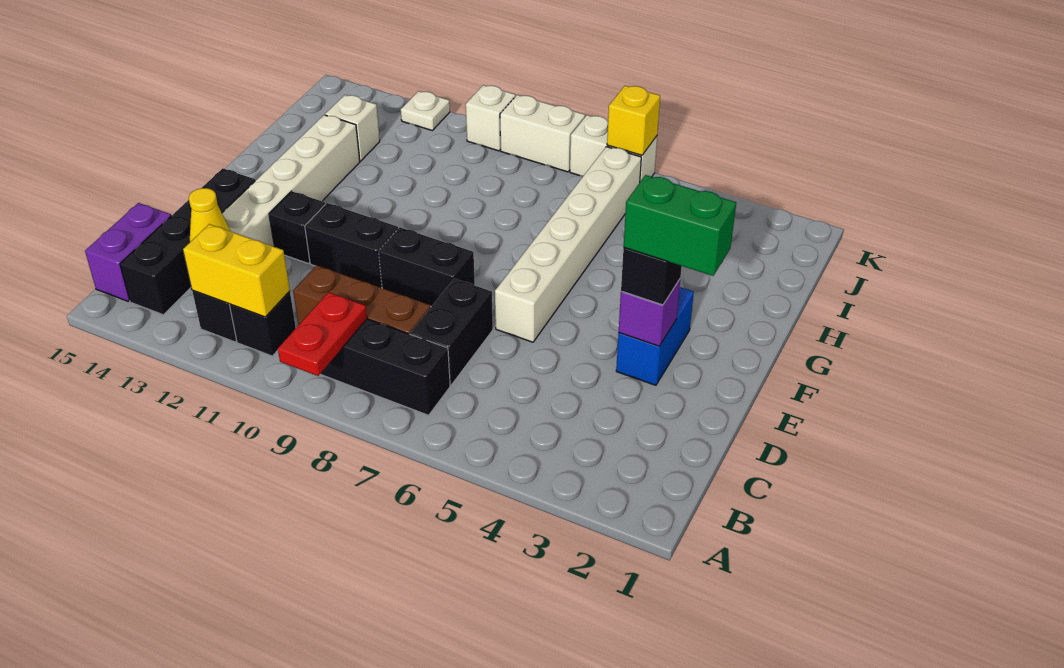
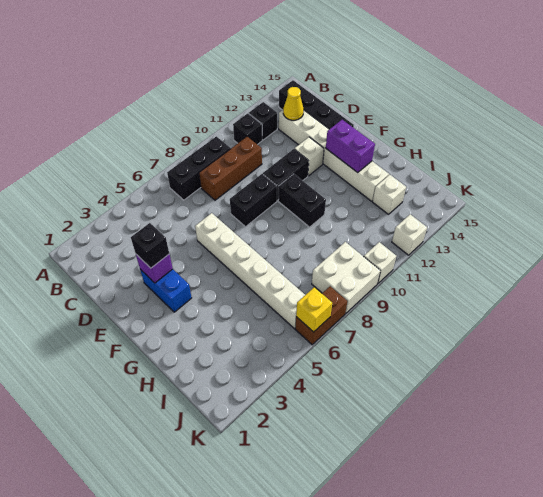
red 1x2 plate [278,292,367,376] -> none
yellow 1x2 brick [183,224,290,317] -> none
purple 1x2 brick [85,203,171,301] -> purple 1x2 brick moved to [326,120,375,173]
black 1x2 brick [410,279,493,385] -> black 1x2 brick moved to [278,174,326,227]
green 1x2 brick [624,175,736,276] -> none
black 1x1 brick [269,191,325,263] -> white 1x1 brick [295,137,324,176]
white 1x2 brick [570,115,657,182] -> brown 1x2 brick [295,286,347,345]
white 1x2 brick [500,95,585,172] -> white 2x2 brick [312,242,381,313]
white 1x1 plate [401,91,450,130] -> white 1x1 brick [392,214,427,255]

